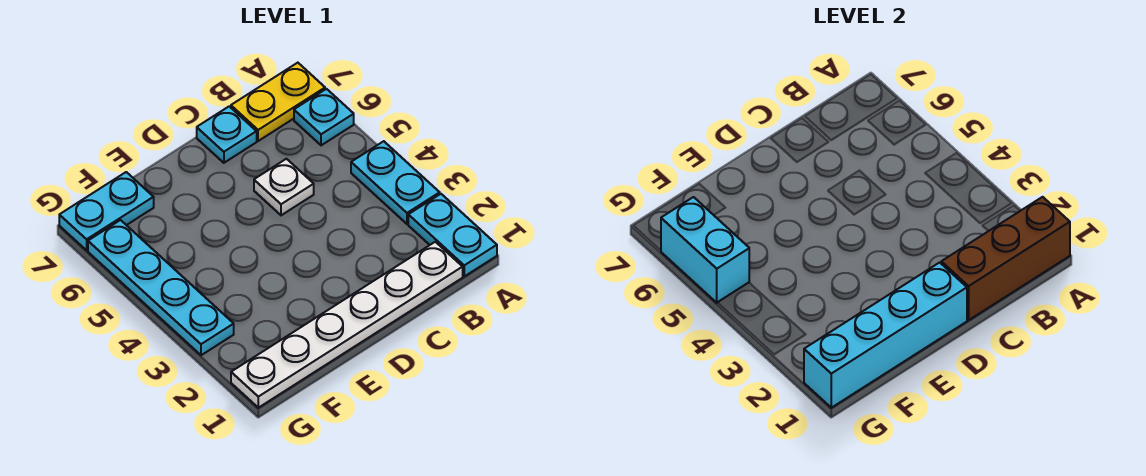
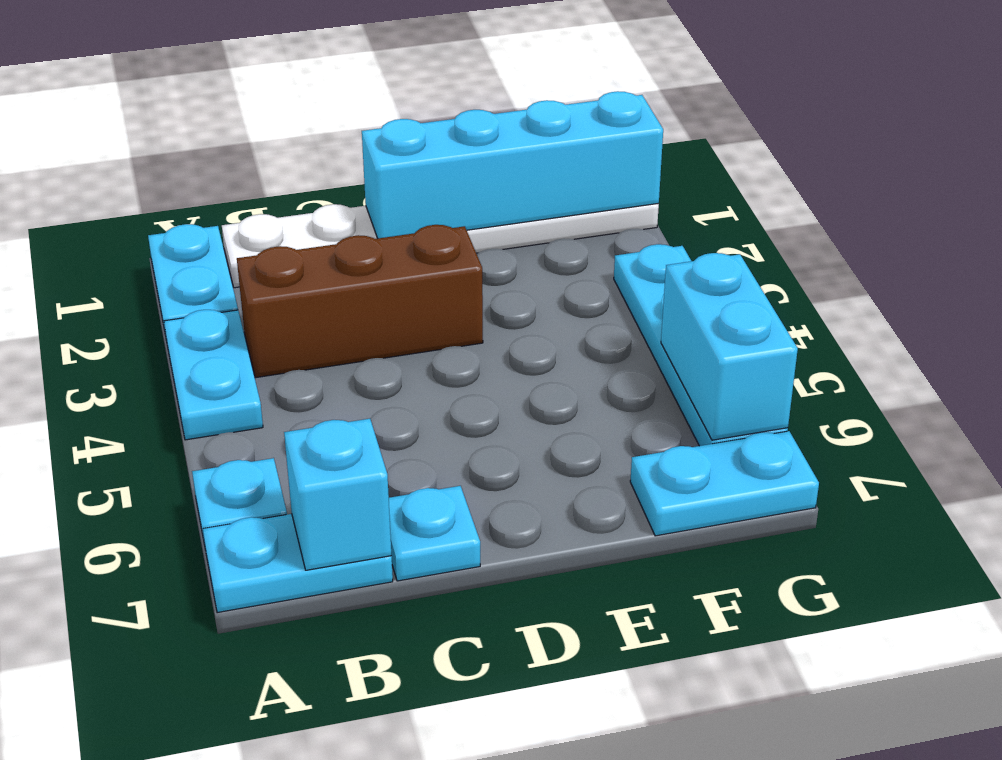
brown 1x3 brick [941,197,1070,320] -> brown 1x3 brick moved to [237,225,483,378]
yellow 1x2 plate [231,63,325,141] -> cyan 1x2 plate [203,514,393,613]
none -> cyan 1x1 brick [284,419,391,570]
white 1x1 plate [254,159,314,215] -> none

